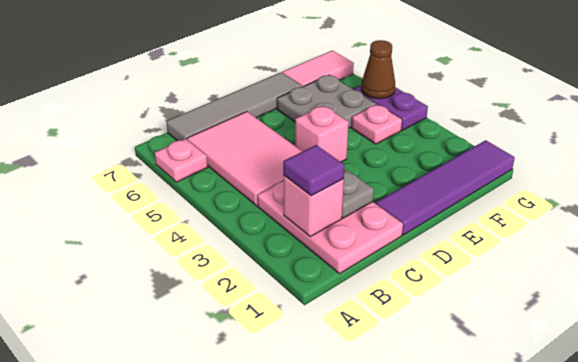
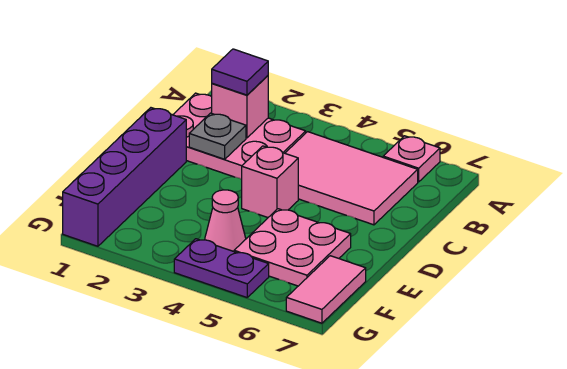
grey 1x4 tile [166,72,302,141] -> none
purple 1x4 tile [375,140,515,235] -> purple 1x4 brick [63,108,186,246]
grey 2x2 plate [277,75,376,128] -> pink 2x2 plate [234,209,351,286]
pink 1x1 plate [352,104,402,144] -> pink 1x1 cone [205,190,246,252]
brown 1x1 cone [361,40,395,99] -> none

